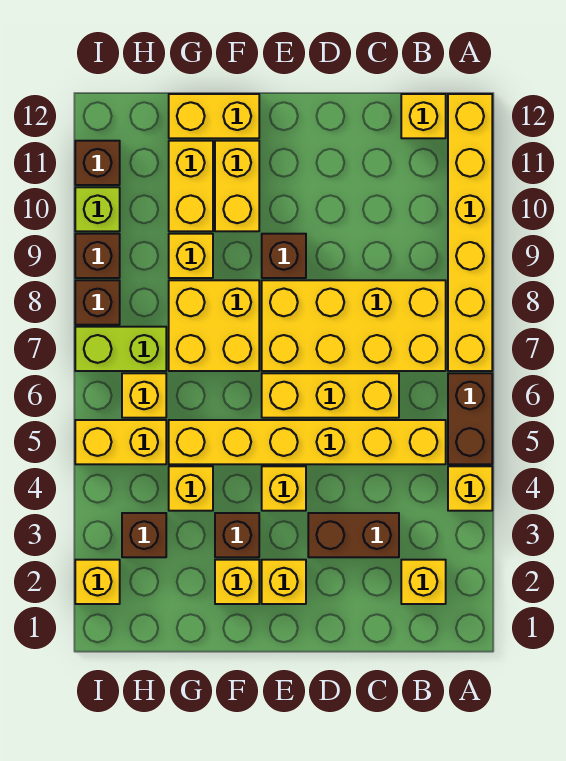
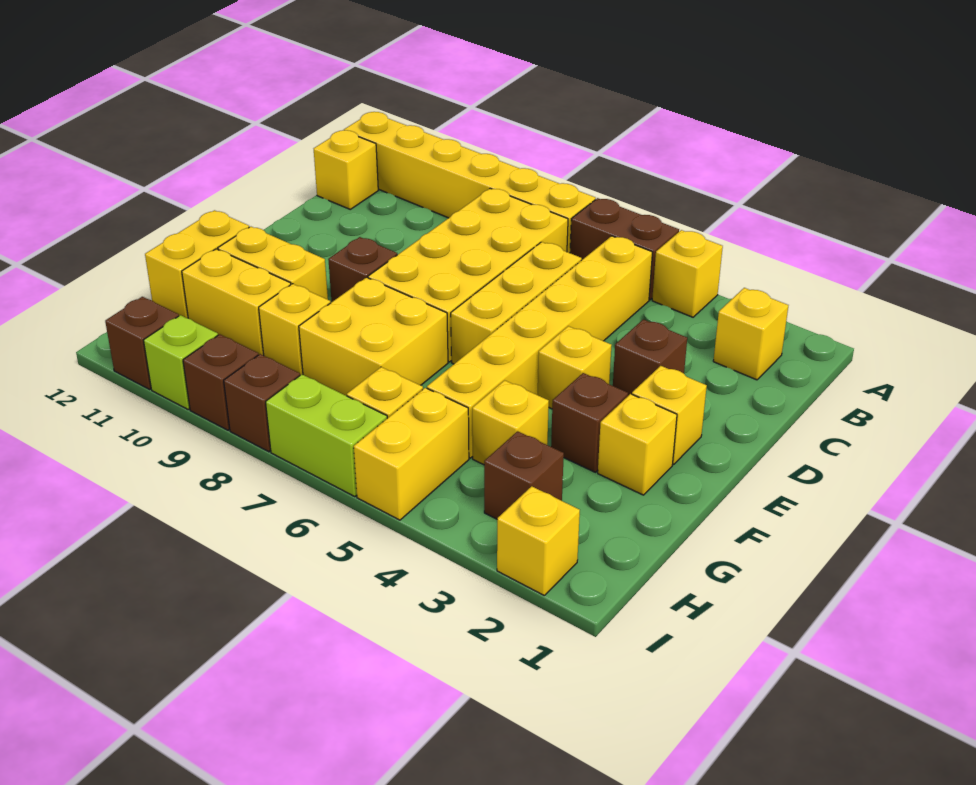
brown 1x2 brick [308,513,399,557] -> brown 1x1 brick [613,319,687,396]
lime 1x2 brick [75,327,166,371] -> lime 1x2 brick turned to [266,374,387,497]

